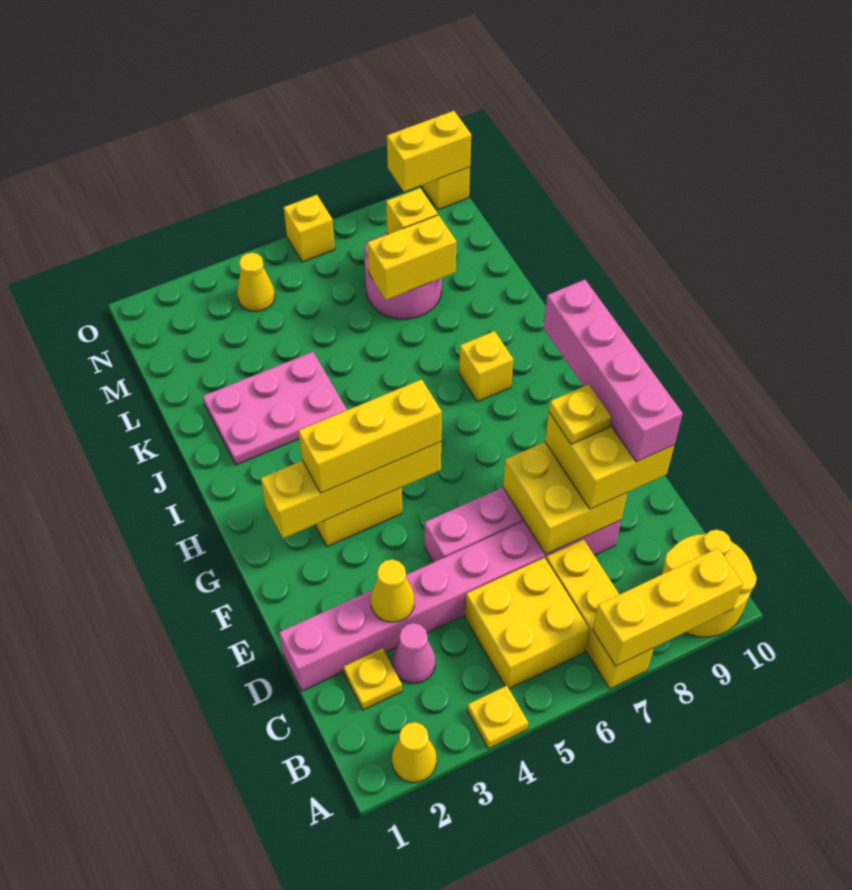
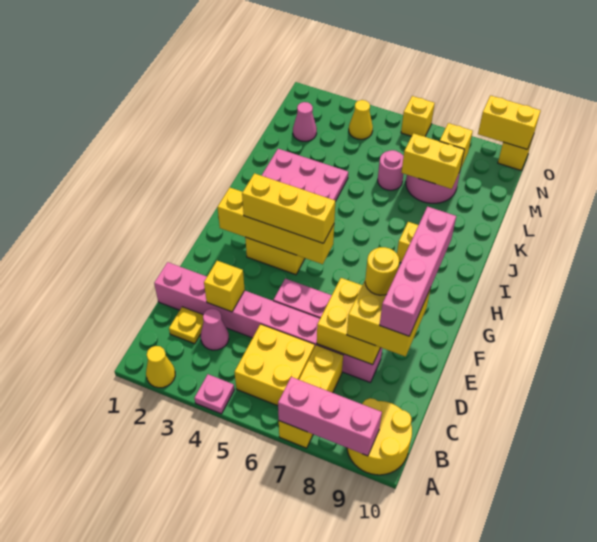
yellow 1x1 plate [467,686,528,749] -> pink 1x1 plate [194,374,234,414]
yellow 1x3 brick [593,548,743,666] -> pink 1x3 brick [278,377,382,456]
yellow 1x1 cone [371,559,414,622] -> yellow 1x1 brick [204,261,245,312]
yellow 1x1 plate [549,385,612,444] -> yellow 1x1 round brick [365,247,399,295]
none -> pink 1x1 round brick [378,150,404,190]
none -> pink 1x1 cone [293,102,317,141]

